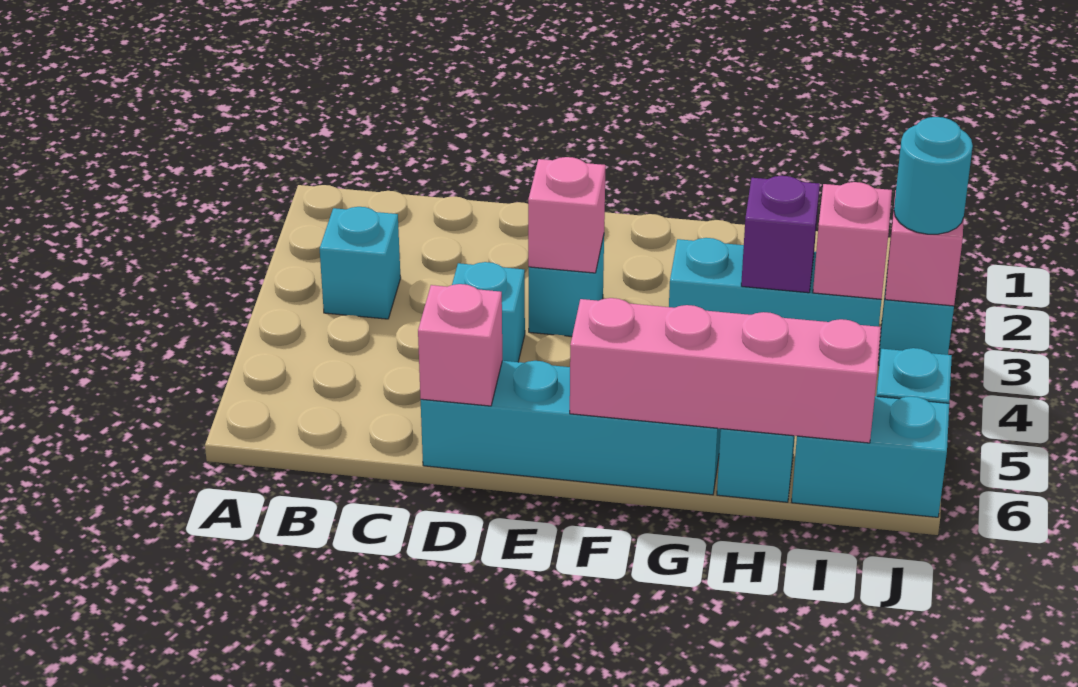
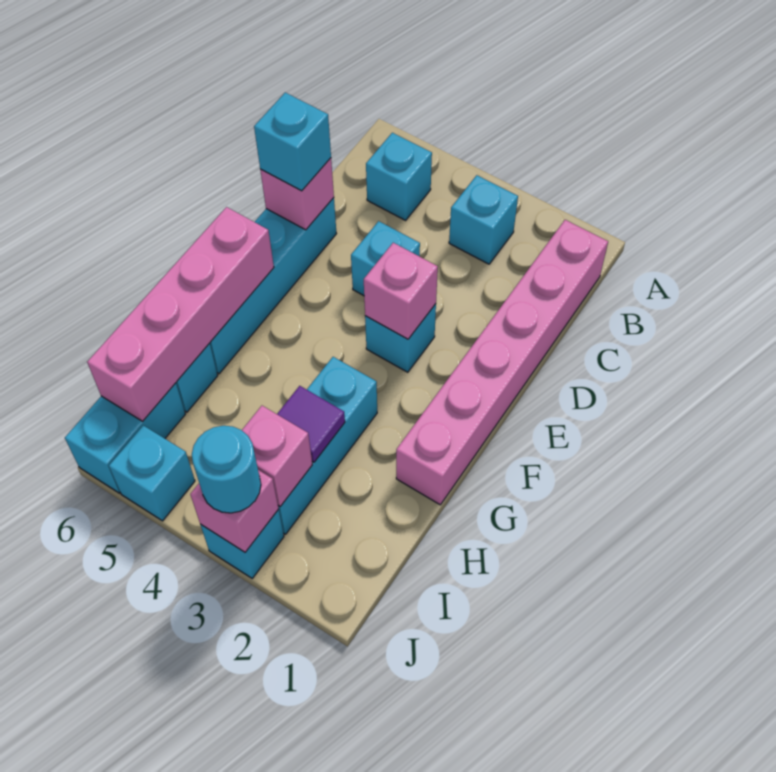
none -> pink 1x6 brick [396,220,608,505]
none -> cyan 1x1 brick [366,133,432,220]
none -> cyan 1x1 brick [254,93,331,191]
purple 1x1 brick [741,176,820,293] -> purple 1x1 tile [277,386,345,462]

